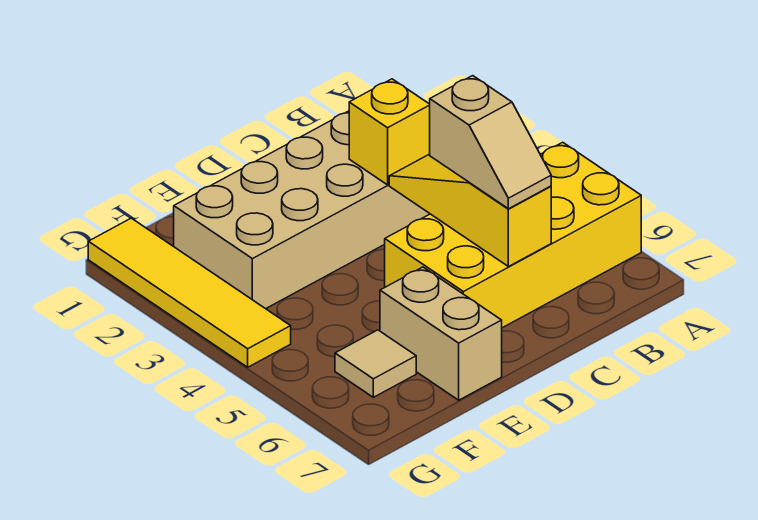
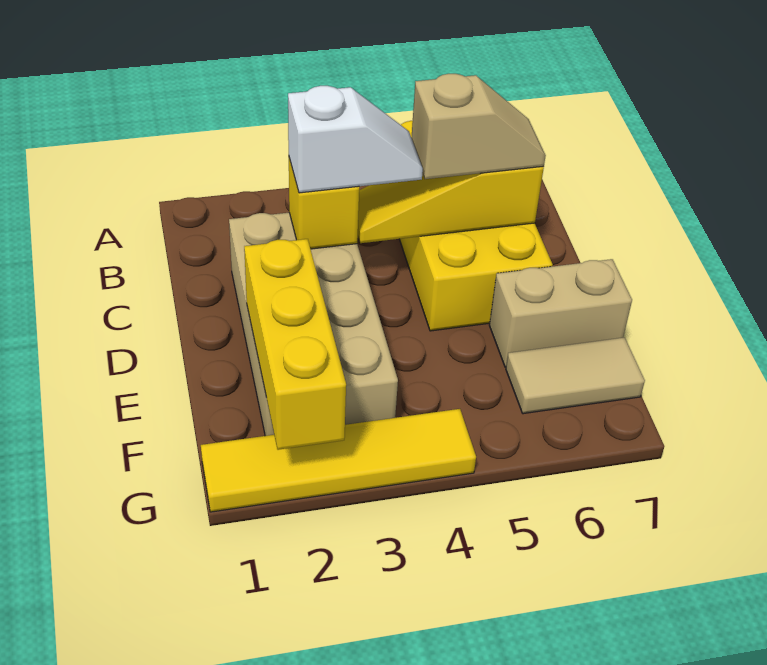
none -> white 1x2 slope [288,86,423,193]
none -> yellow 1x3 brick [244,239,346,450]
tan 1x1 tile [335,330,416,397] -> tan 1x2 tile [506,337,645,414]

